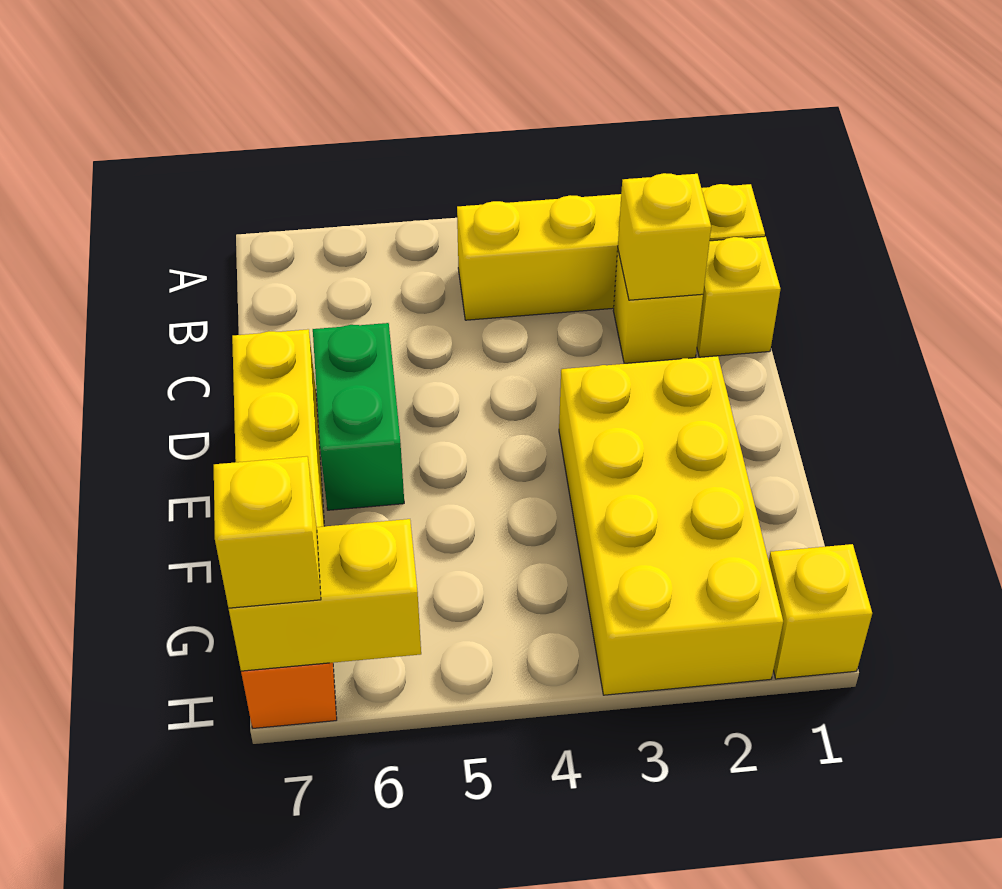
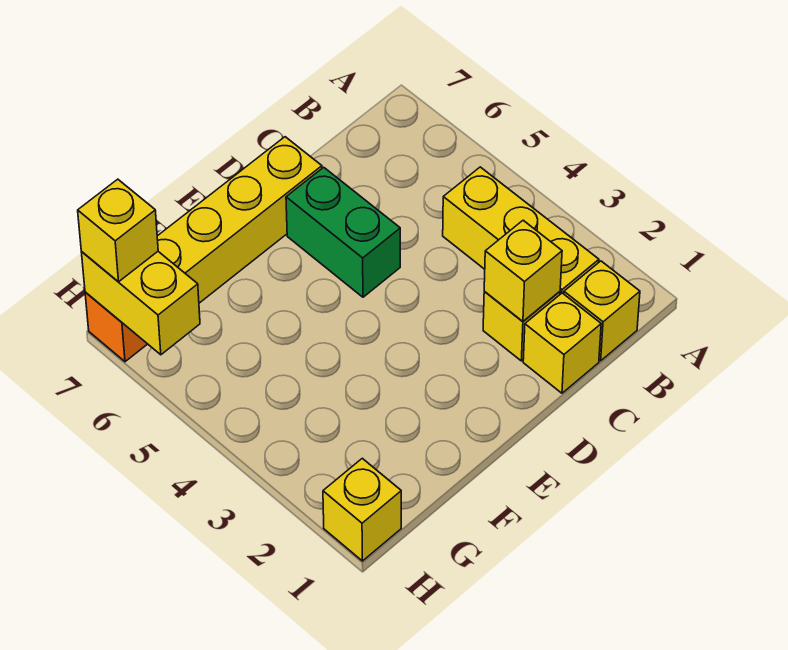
green 1x2 brick [313,323,404,510] -> green 1x2 brick turned to [286,167,400,297]
yellow 2x4 brick [559,356,783,695] -> none

